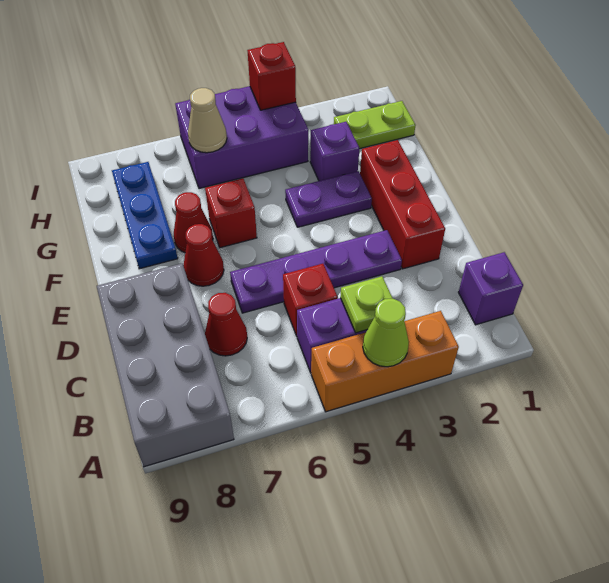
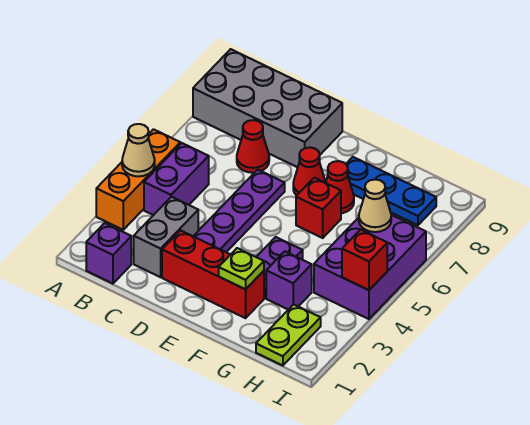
lime 1x1 cone [363,299,409,367] -> tan 1x1 cone [122,124,155,176]
lime 1x1 plate [340,276,393,333] -> lime 1x1 plate moved to [219,248,264,289]
none -> grey 1x2 brick [134,197,198,277]
red 1x1 brick [283,264,338,336] -> none

